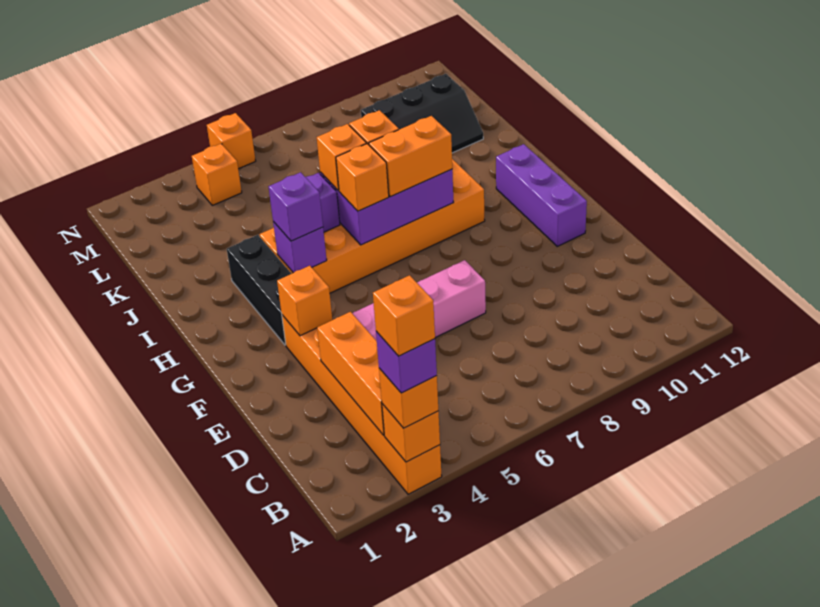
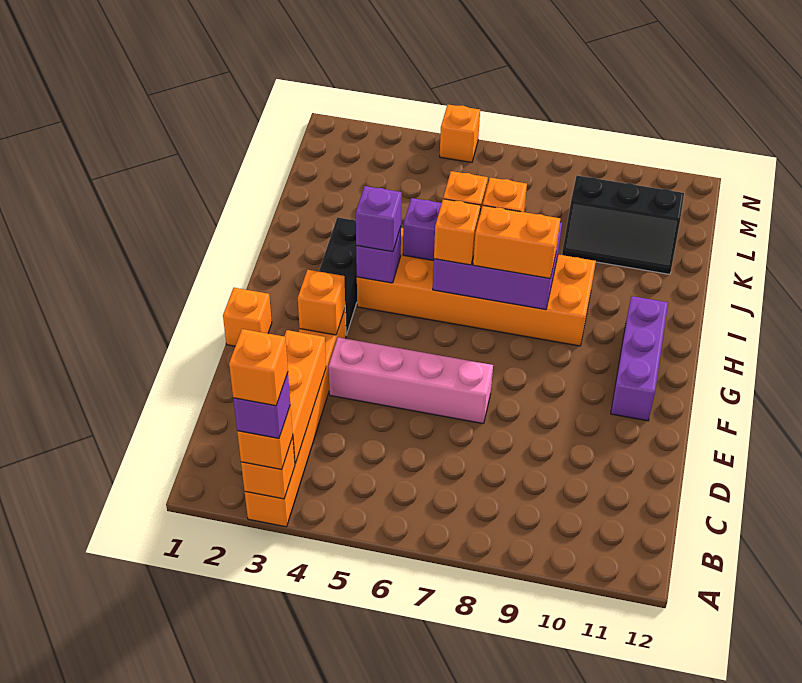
orange 1x1 brick [192,144,242,205] -> orange 1x1 brick moved to [223,288,272,346]

